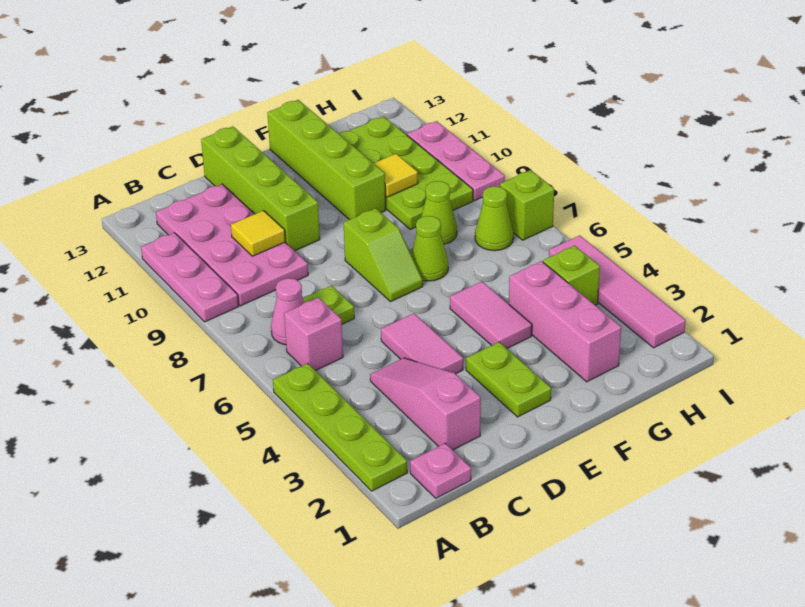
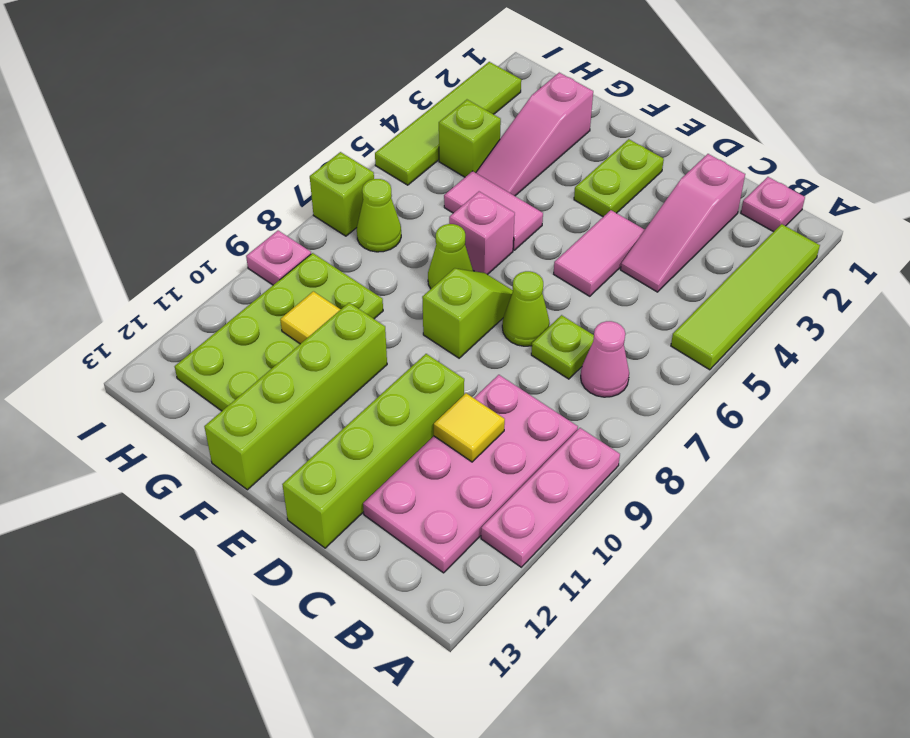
lime 1x4 plate [273,363,407,491] -> lime 1x4 tile [671,224,820,370]
pink 1x1 brick [284,298,343,371] -> pink 1x1 brick moved to [449,192,515,275]
pink 1x2 tile [450,281,532,348] -> pink 1x2 tile turned to [444,171,543,250]
pink 1x3 brick [509,261,621,382] -> pink 1x3 slope [476,73,593,196]
lime 1x1 cone [421,181,457,244] -> lime 1x1 cone moved to [502,271,550,346]
pink 1x4 tile [549,235,686,348] -> lime 1x4 tile [375,62,521,185]
pink 1x3 plate [407,121,505,201] -> pink 1x1 plate [246,231,311,285]

